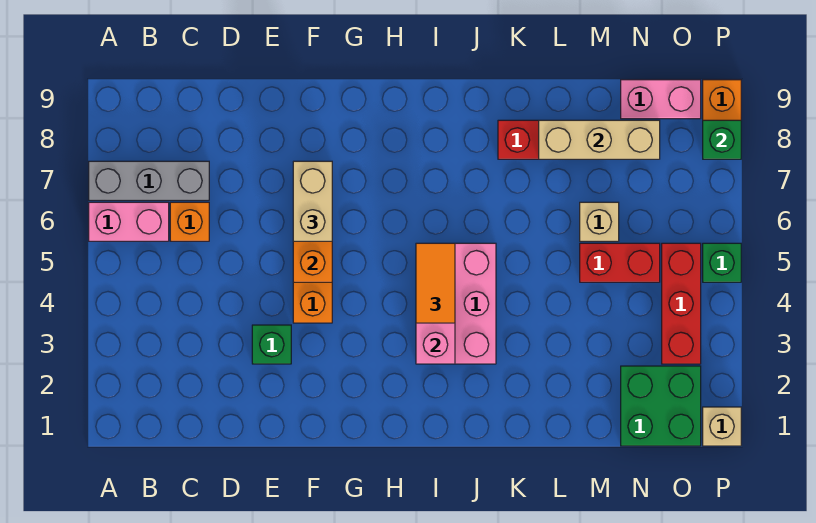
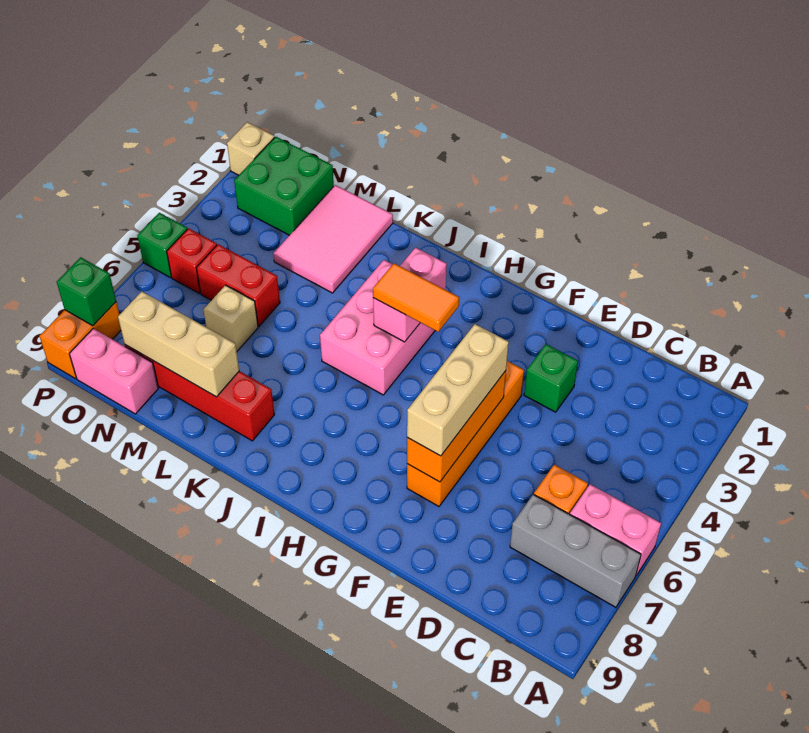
tan 1x2 brick [293,161,332,241] -> tan 1x3 brick [407,324,509,456]
orange 1x2 tile [416,243,455,323] -> orange 1x2 tile turned to [373,263,459,332]
none -> pink 2x3 tile [273,185,393,293]
red 1x3 brick [662,243,701,364] -> red 1x1 brick [167,228,217,294]

